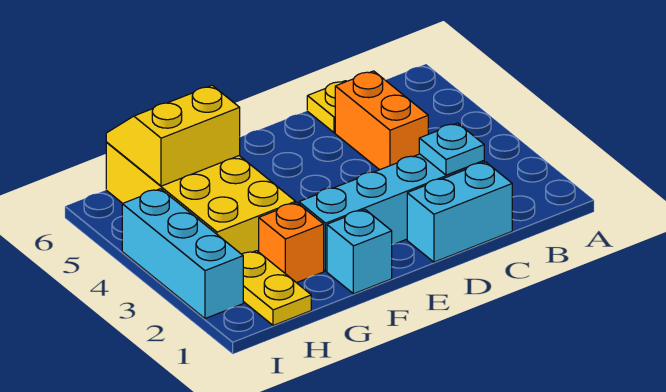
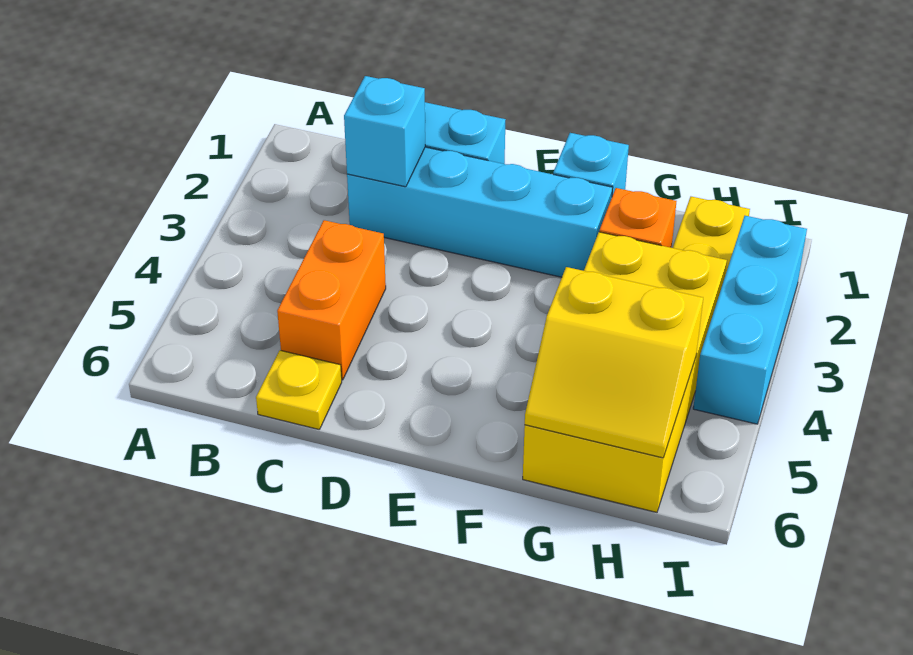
cyan 1x1 plate [419,123,484,175] -> cyan 1x1 brick [344,76,425,187]

